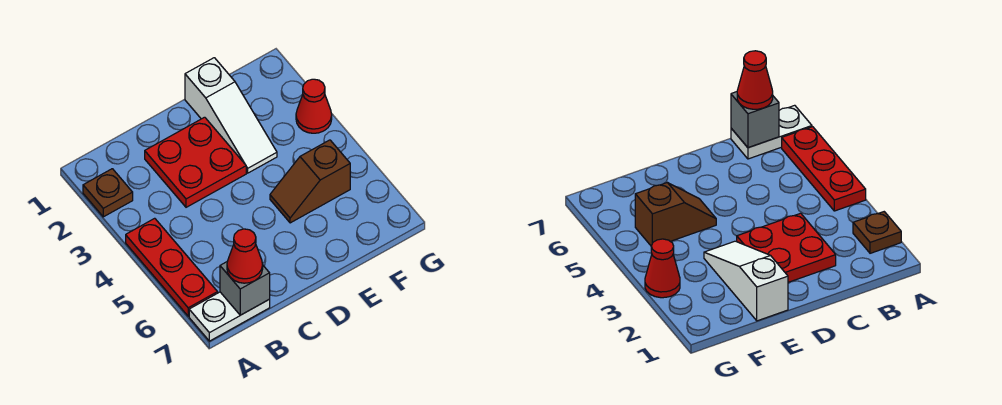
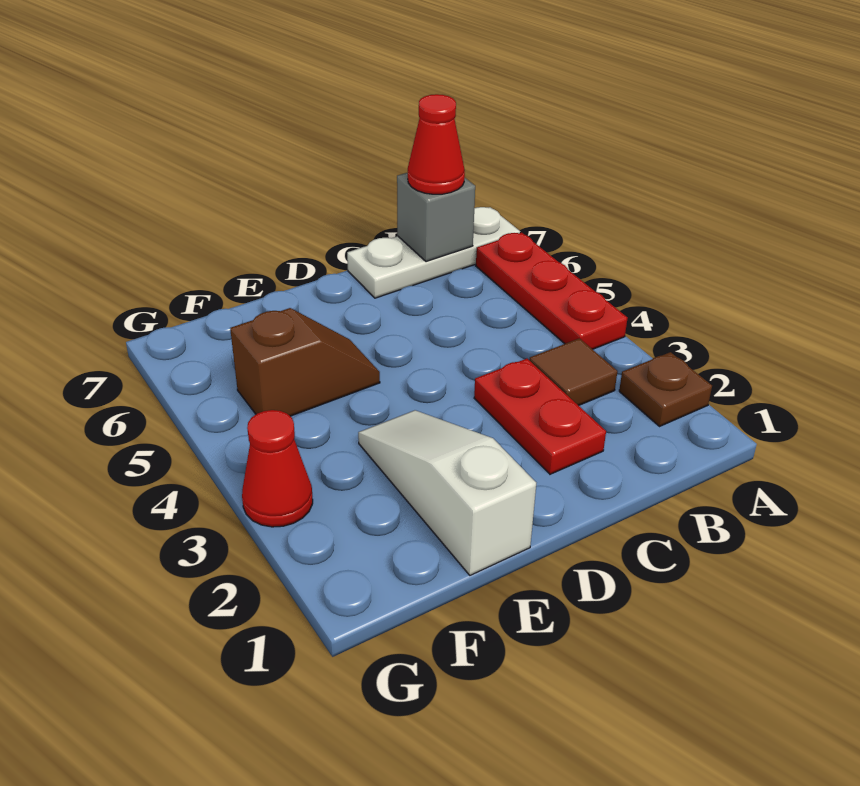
white 1x2 plate [189,292,270,341] -> white 1x3 plate [347,207,520,298]
none -> brown 1x1 tile [529,338,617,406]
red 2x2 plate [145,117,246,207] -> red 1x2 plate [474,359,606,474]

